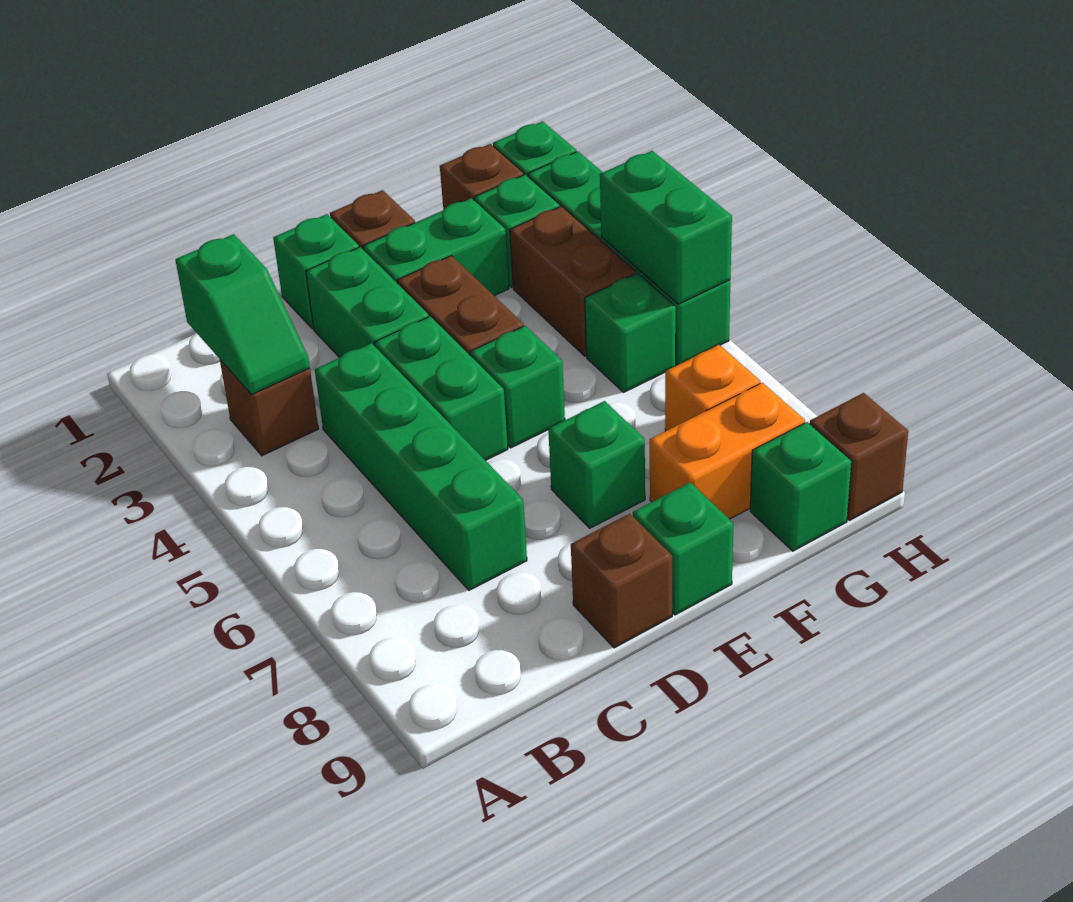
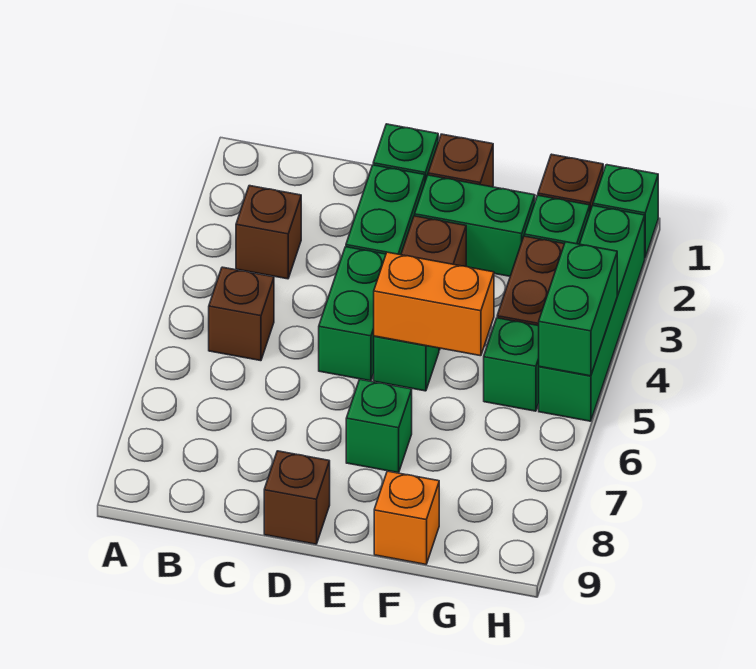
green 1x2 slope [175,234,310,395] -> none
green 1x4 brick [315,343,527,590] -> none
green 1x1 brick [633,482,733,615] -> none
orange 1x2 brick [650,383,805,519] -> orange 1x2 brick moved to [374,252,494,356]
orange 1x1 brick [665,345,760,431] -> orange 1x1 brick moved to [374,471,439,564]
green 1x1 brick [750,422,851,551] -> none
brown 1x1 brick [810,393,908,520] -> brown 1x1 brick moved to [209,267,274,361]

